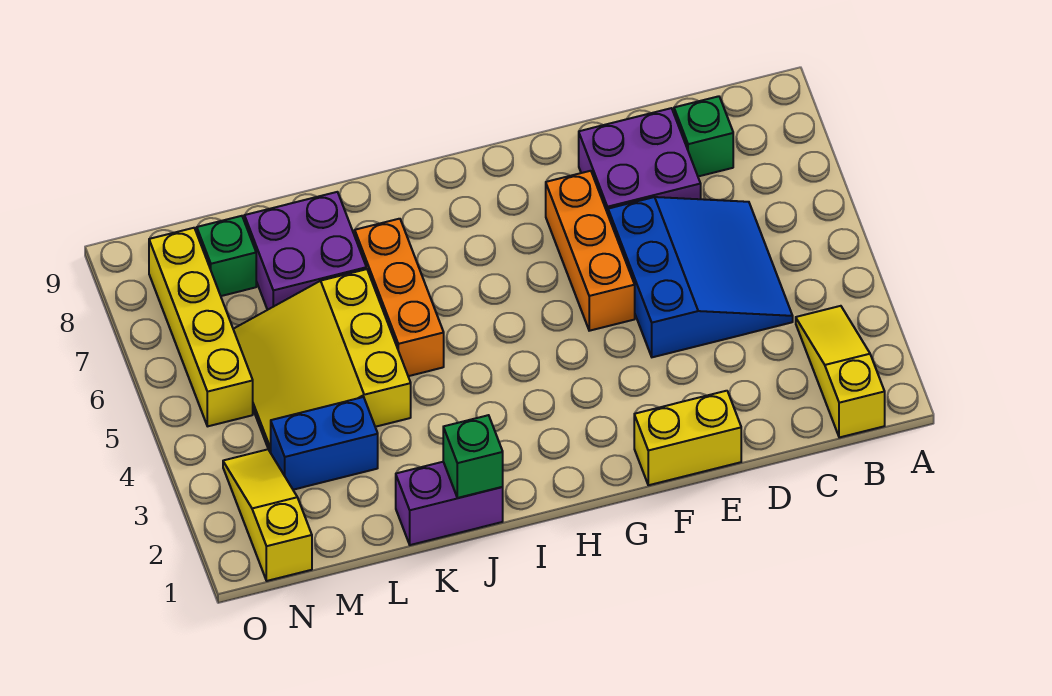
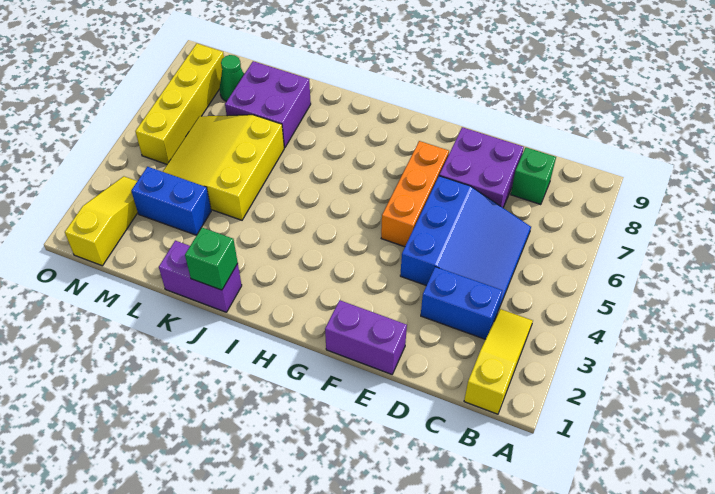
none -> blue 1x2 brick [421,267,503,339]
yellow 1x2 brick [634,391,741,485] -> purple 1x2 brick [325,300,407,374]
orange 1x3 brick [355,219,444,376] -> none
green 1x1 brick [197,216,256,296] -> green 1x1 cone [220,55,244,102]

